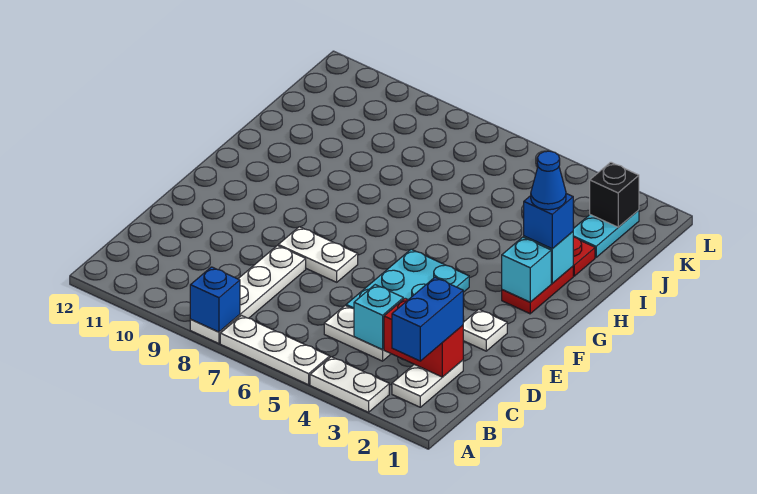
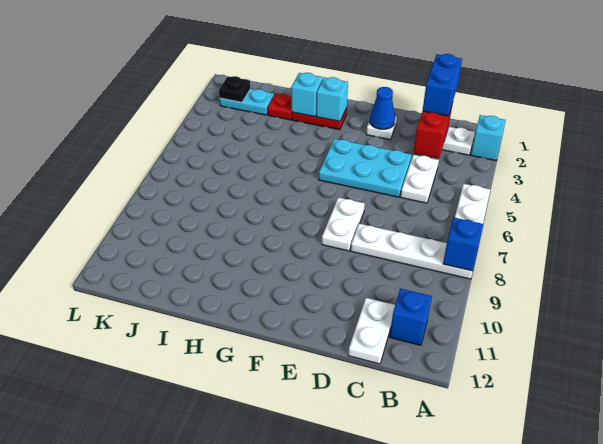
white 1x2 plate [310,357,389,412] -> white 1x2 plate moved to [348,298,395,364]
blue 1x2 brick [392,277,463,361] -> blue 1x2 brick turned to [423,54,462,116]
cyan 1x1 brick [354,285,403,350] -> cyan 1x1 brick moved to [471,115,506,160]
blue 1x1 brick [524,194,573,249] -> blue 1x1 brick moved to [390,289,432,345]
blue 1x1 cone [531,151,566,210] -> blue 1x1 cone moved to [370,87,395,129]
black 1x1 brick [590,162,639,227] -> black 1x1 plate [219,76,250,102]

